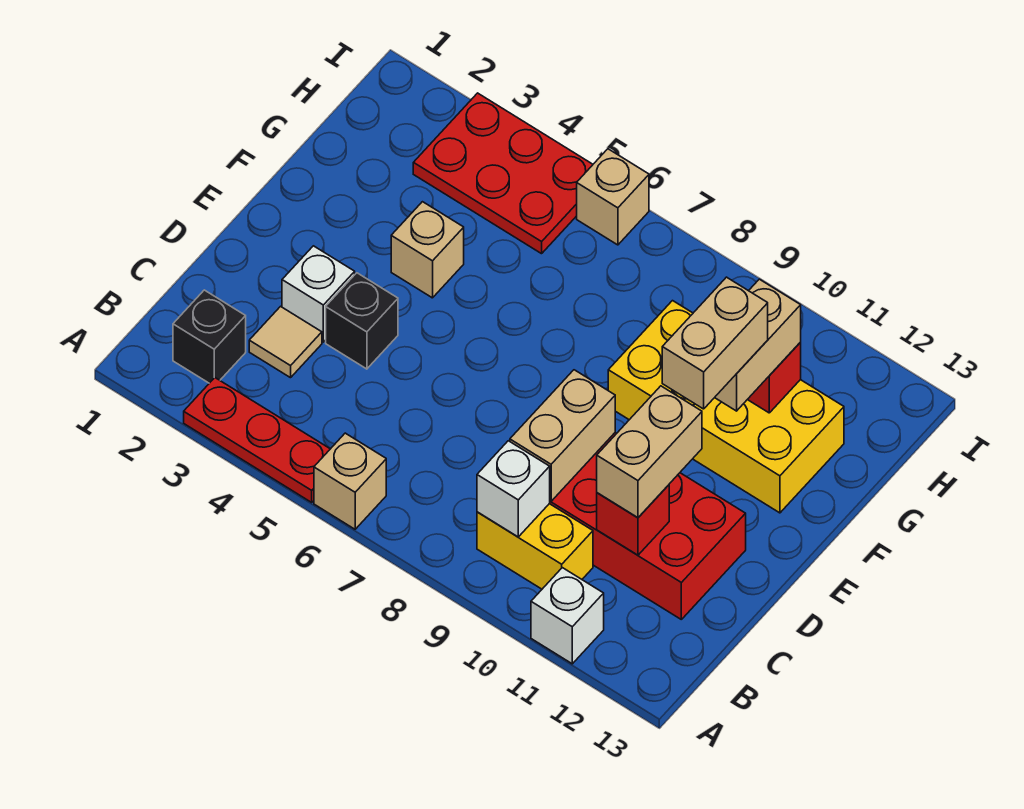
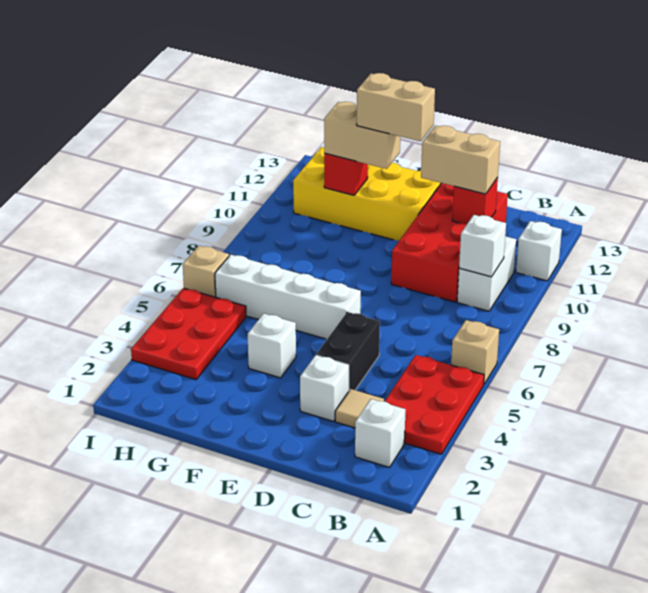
red 1x3 plate [184,378,330,502] -> red 2x3 plate [384,355,484,454]
black 1x1 brick [173,290,246,383] -> white 1x1 brick [355,399,406,467]
yellow 1x2 brick [477,504,593,589] -> white 1x2 brick [457,236,516,311]
tan 1x2 brick [510,370,615,501] -> none
black 1x1 brick [326,273,398,369] -> black 1x2 brick [316,312,380,390]
none -> white 1x4 brick [215,255,361,339]
tan 1x1 brick [391,202,464,298] -> white 1x1 brick [248,314,296,378]
yellow 2x4 brick [608,301,844,513] -> yellow 2x4 brick turned to [293,147,441,241]

